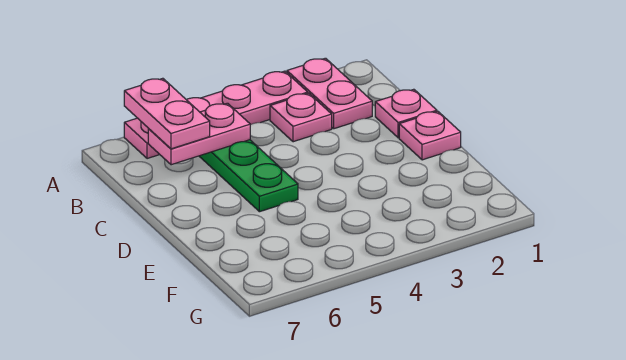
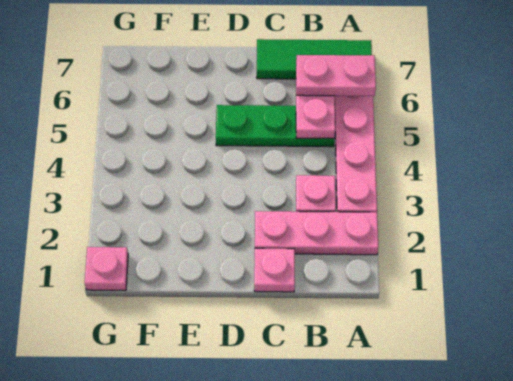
pink 1x2 plate [287,58,372,129] -> pink 1x3 plate [255,211,378,255]
none -> green 1x3 tile [257,39,372,79]
pink 1x1 plate [399,111,461,160] -> pink 1x1 plate moved to [85,247,128,290]

